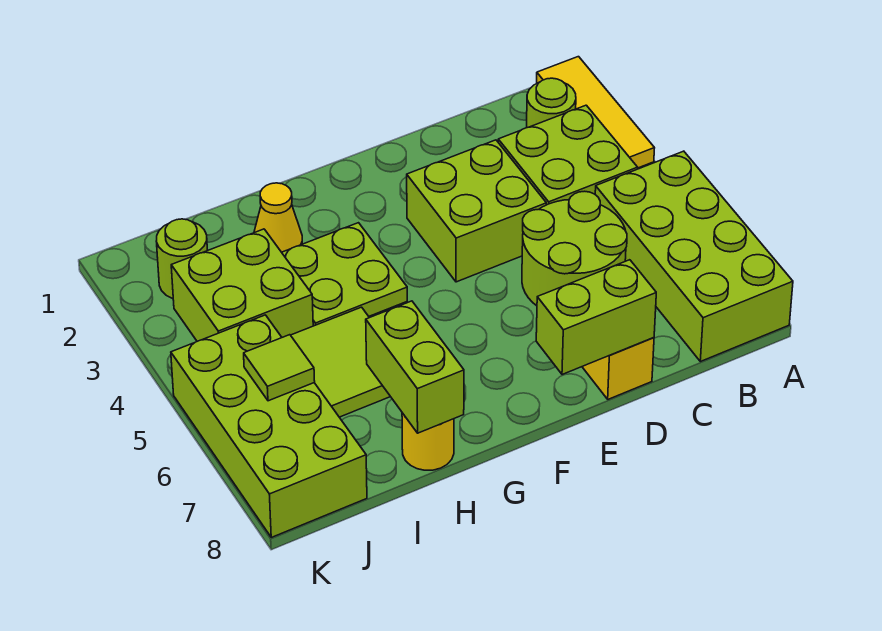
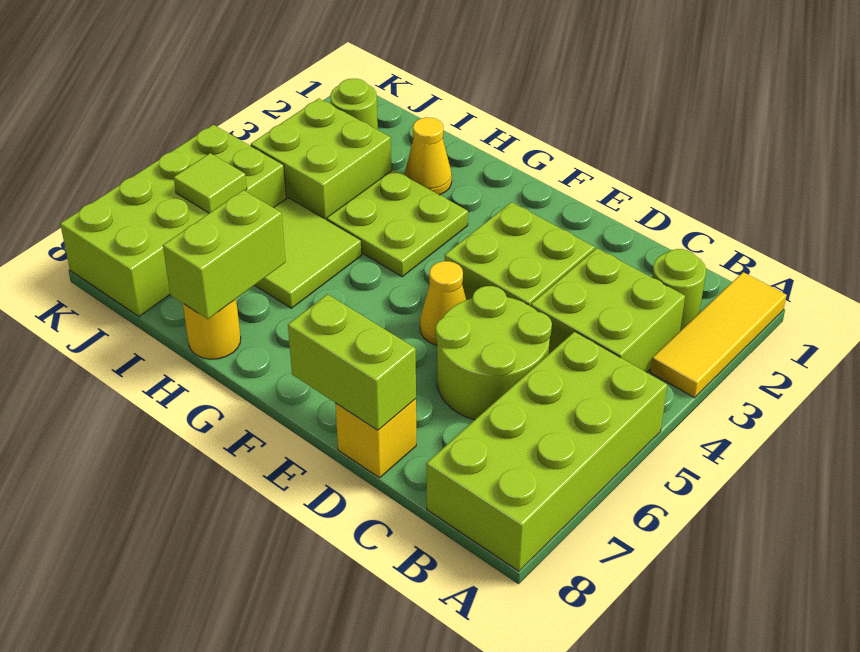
none -> yellow 1x1 cone [420,261,466,345]

